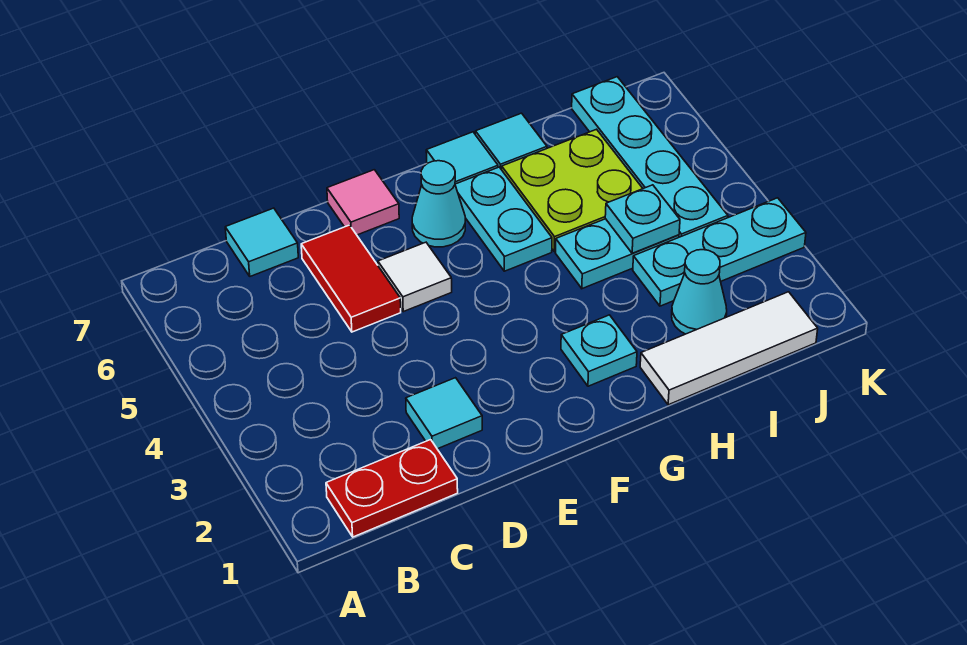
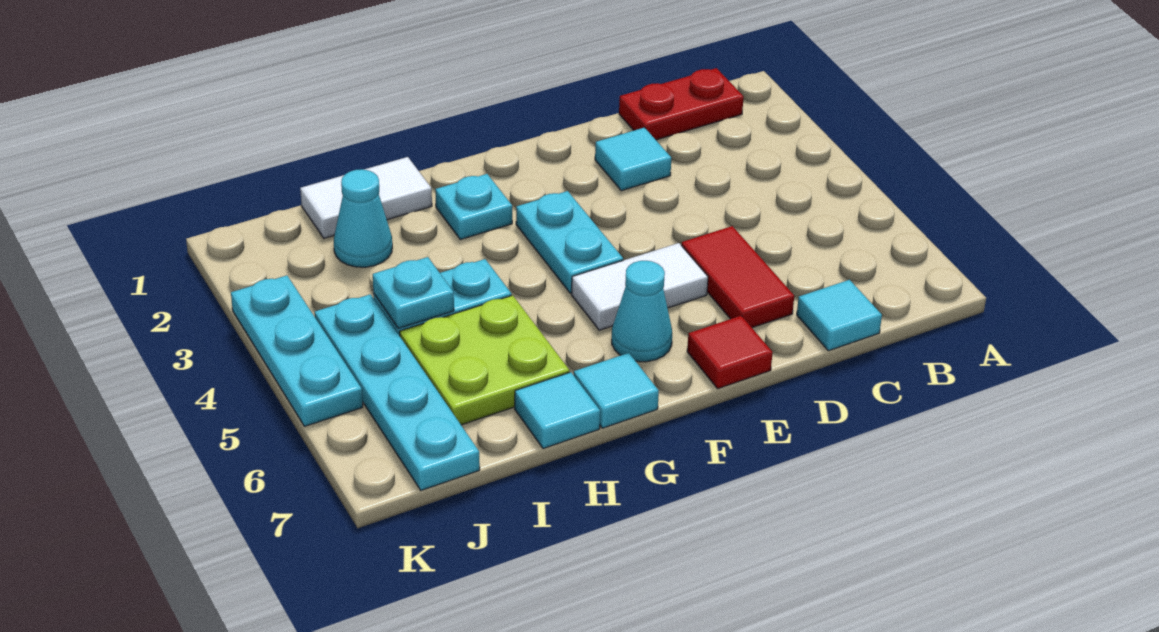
white 1x1 tile [378,242,452,312] -> white 1x2 tile [572,243,708,330]
pink 1x1 tile [327,170,399,235] -> red 1x1 tile [687,316,773,389]
cyan 1x2 plate [455,167,552,271] -> cyan 1x2 plate moved to [516,191,623,293]
white 1x3 tile [640,292,818,405] -> white 1x2 tile [300,157,432,238]
cyan 1x3 plate [633,198,806,306] -> cyan 1x3 plate turned to [231,275,363,426]

